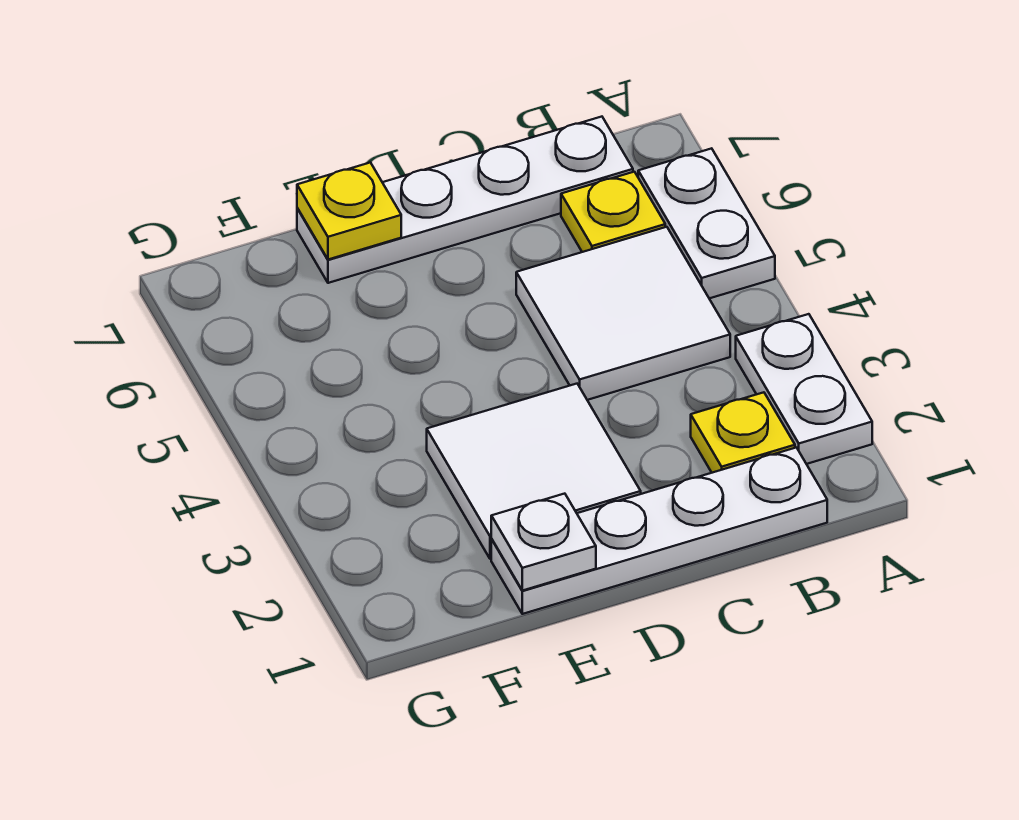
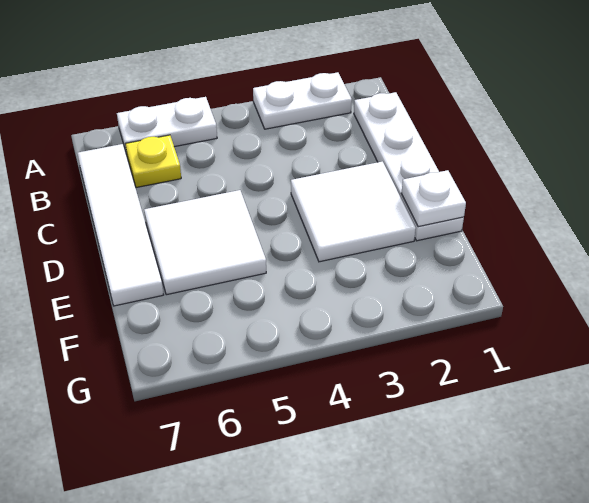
yellow 1x1 plate [691,392,795,473] -> none
white 2x2 tile [516,227,730,400] -> white 2x2 tile moved to [144,190,266,295]
white 1x4 plate [297,117,633,283] -> white 1x4 tile [77,144,164,306]
yellow 1x1 plate [297,163,401,260] -> none

